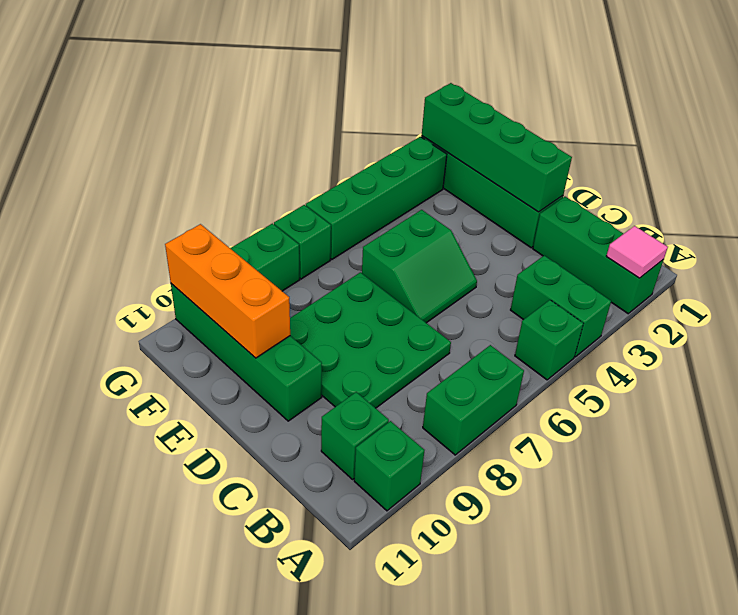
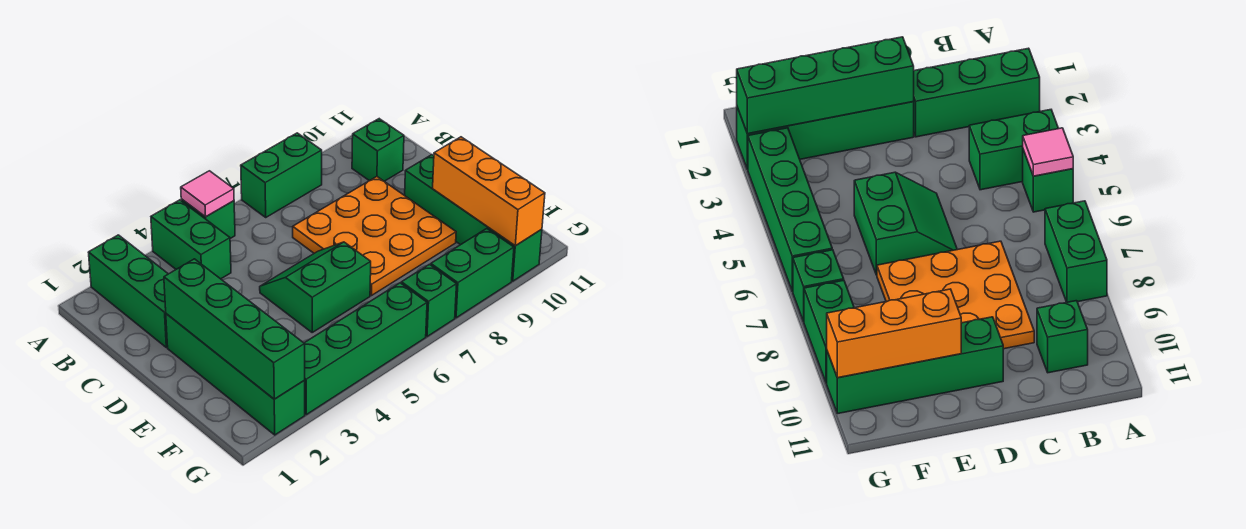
pink 1x1 tile [606,226,668,278] -> pink 1x1 tile moved to [181,171,234,217]
green 1x1 brick [354,421,425,511] -> none
green 3x3 plate [290,272,451,408] -> orange 3x3 plate [293,177,456,296]

